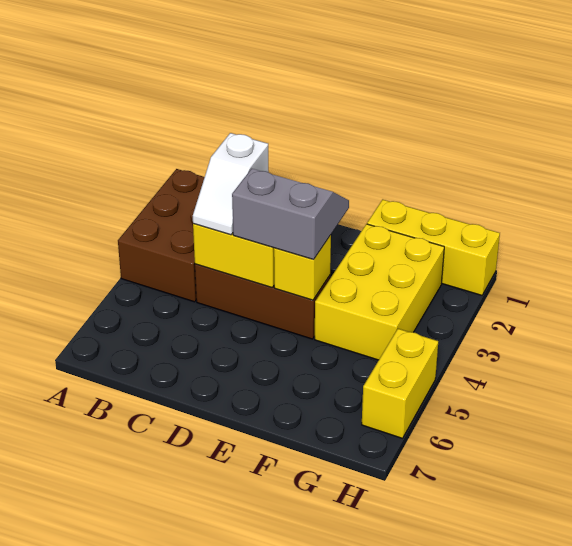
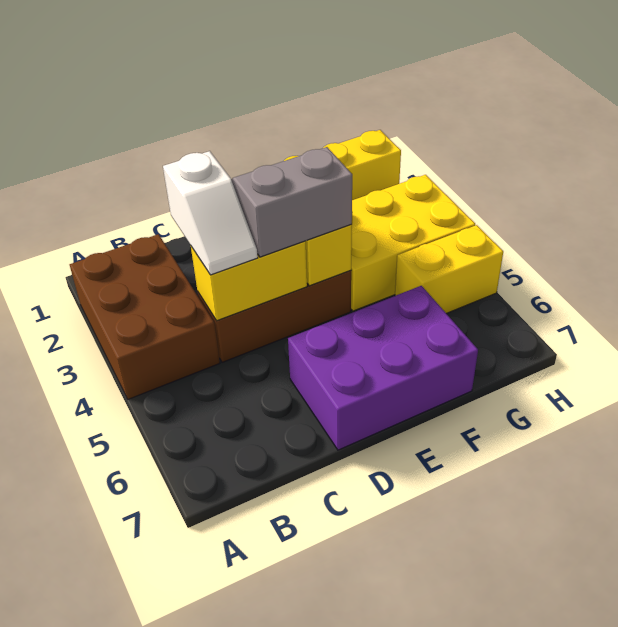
none -> purple 2x3 brick [288,286,478,450]
yellow 2x3 brick [315,224,444,360] -> yellow 2x3 brick turned to [351,175,475,311]
yellow 1x2 brick [362,329,438,438] -> yellow 1x2 brick turned to [395,225,503,314]

